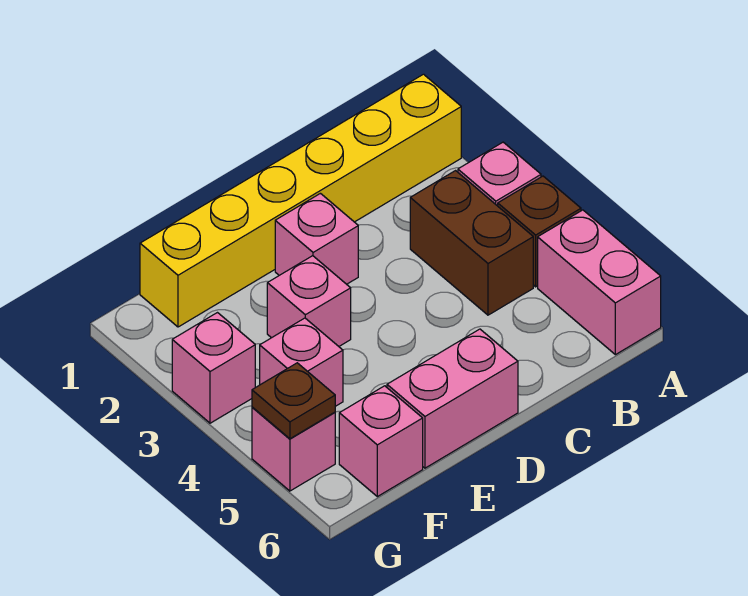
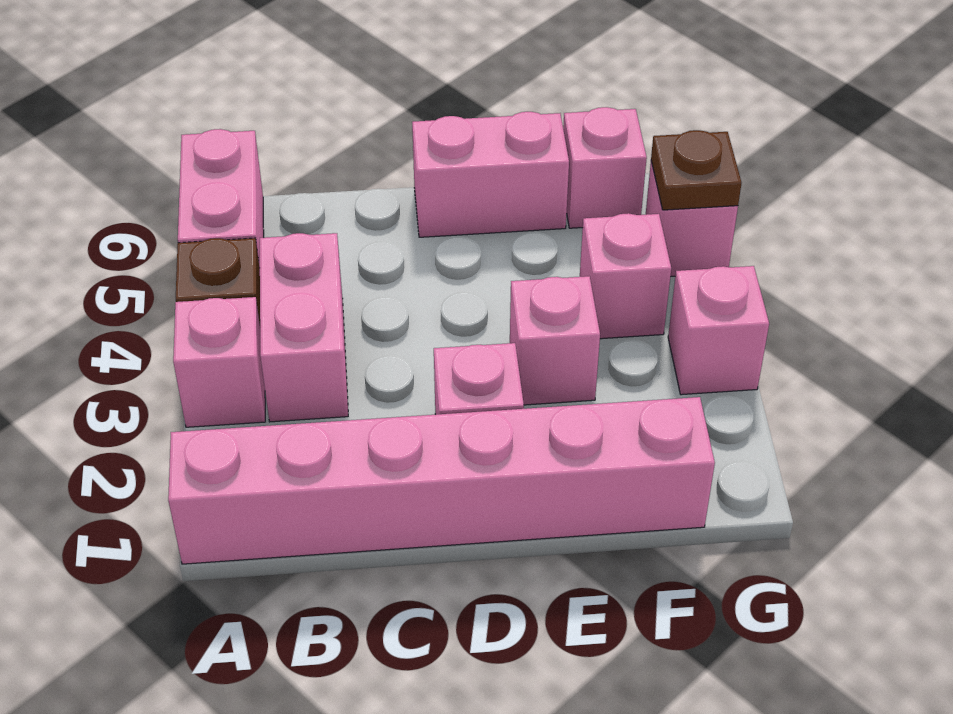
yellow 1x6 brick [140,74,461,327] -> pink 1x6 brick [168,397,715,564]
brown 1x2 brick [410,171,533,315] -> pink 1x2 brick [259,233,348,422]

